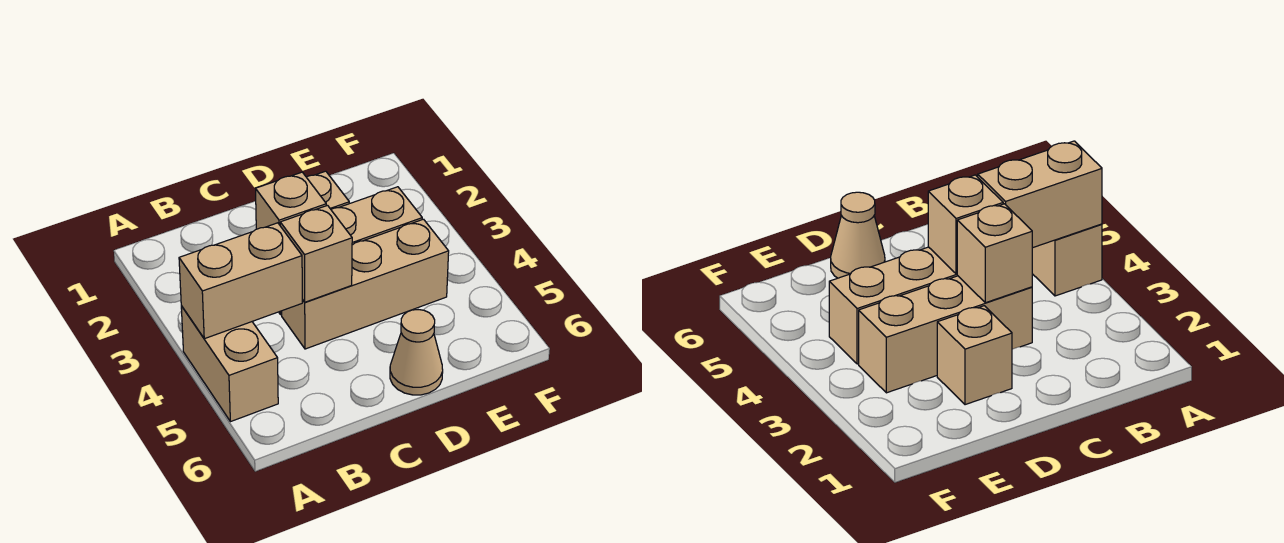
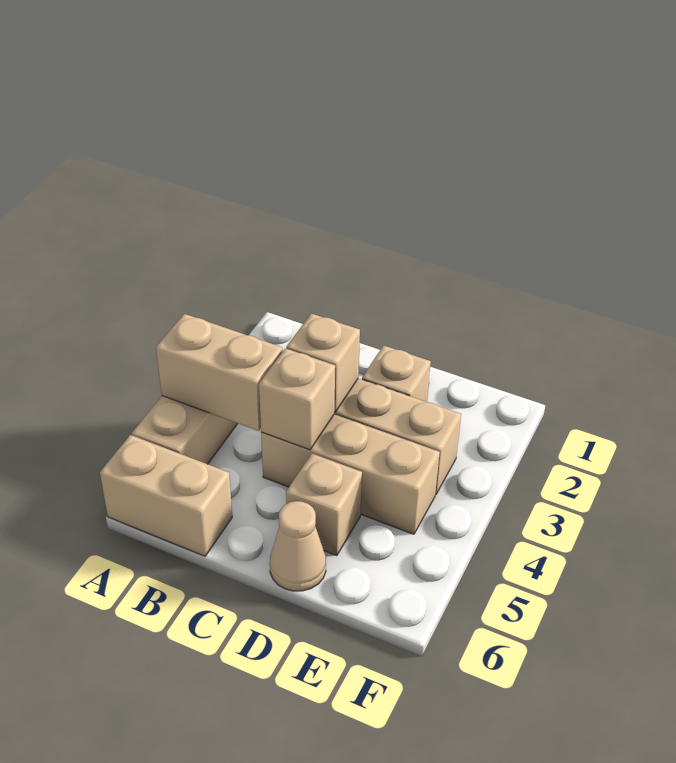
none -> tan 1x2 brick [100,435,232,556]
none -> tan 1x1 brick [286,454,362,556]

